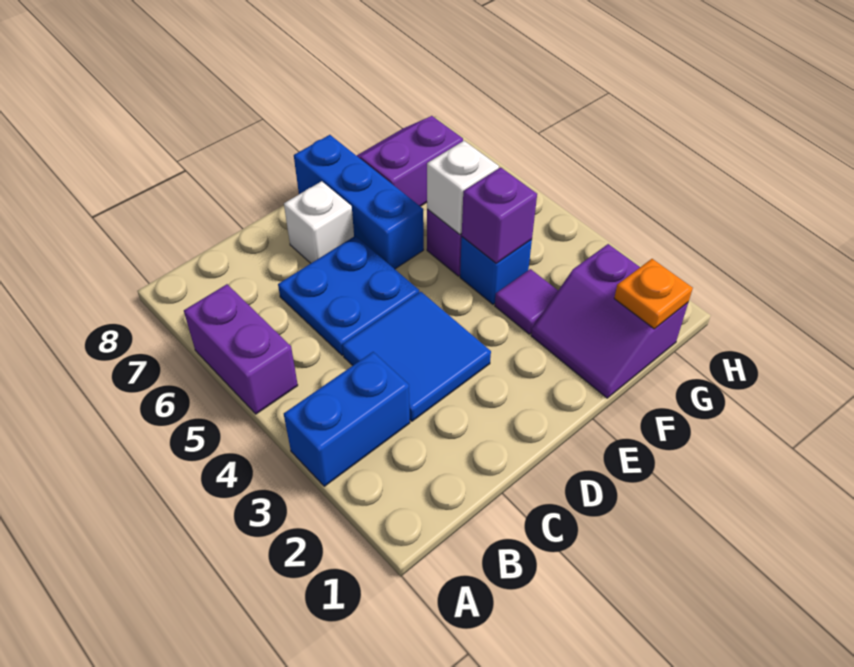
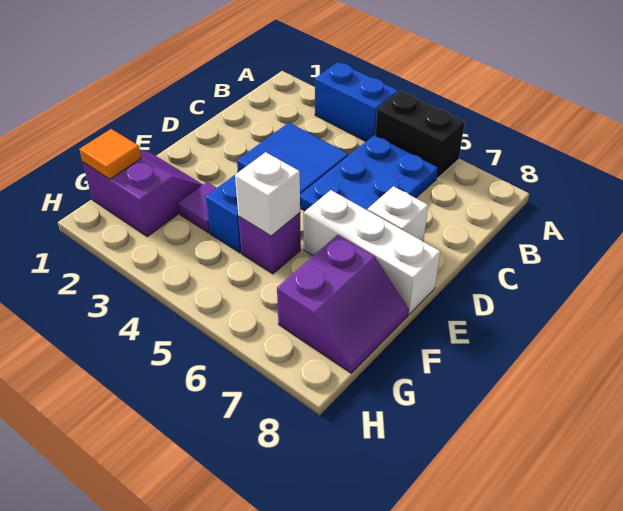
blue 1x2 brick [284,352,410,486] -> blue 1x2 brick turned to [315,62,398,141]
purple 1x2 brick [184,284,298,414] -> black 1x2 brick [375,91,465,178]
blue 2x2 plate [278,236,419,355] -> blue 2x3 plate [300,135,438,211]
blue 1x3 brick [294,135,424,269] -> white 1x3 brick [303,190,440,314]
purple 1x1 brick [462,167,537,263] -> none
orange 1x1 plate [614,259,693,329] -> orange 1x1 tile [79,129,141,179]

